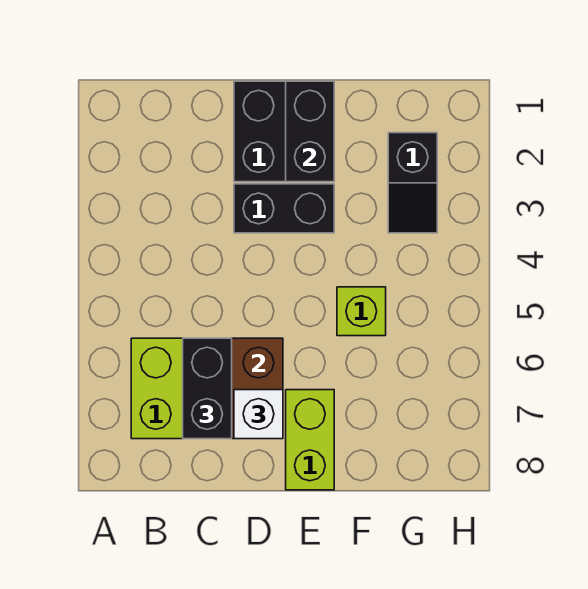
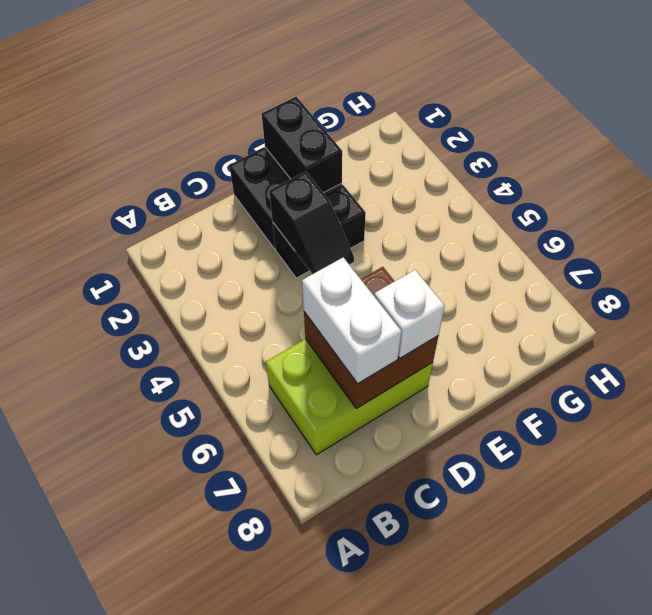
black 1x2 brick [183,338,232,439] -> white 1x2 brick [302,257,401,384]
lime 1x2 brick [286,390,334,490] -> none
lime 1x1 brick [337,287,386,336] -> none
black 1x2 slope [388,133,437,233] -> black 1x2 slope moved to [269,172,354,274]

